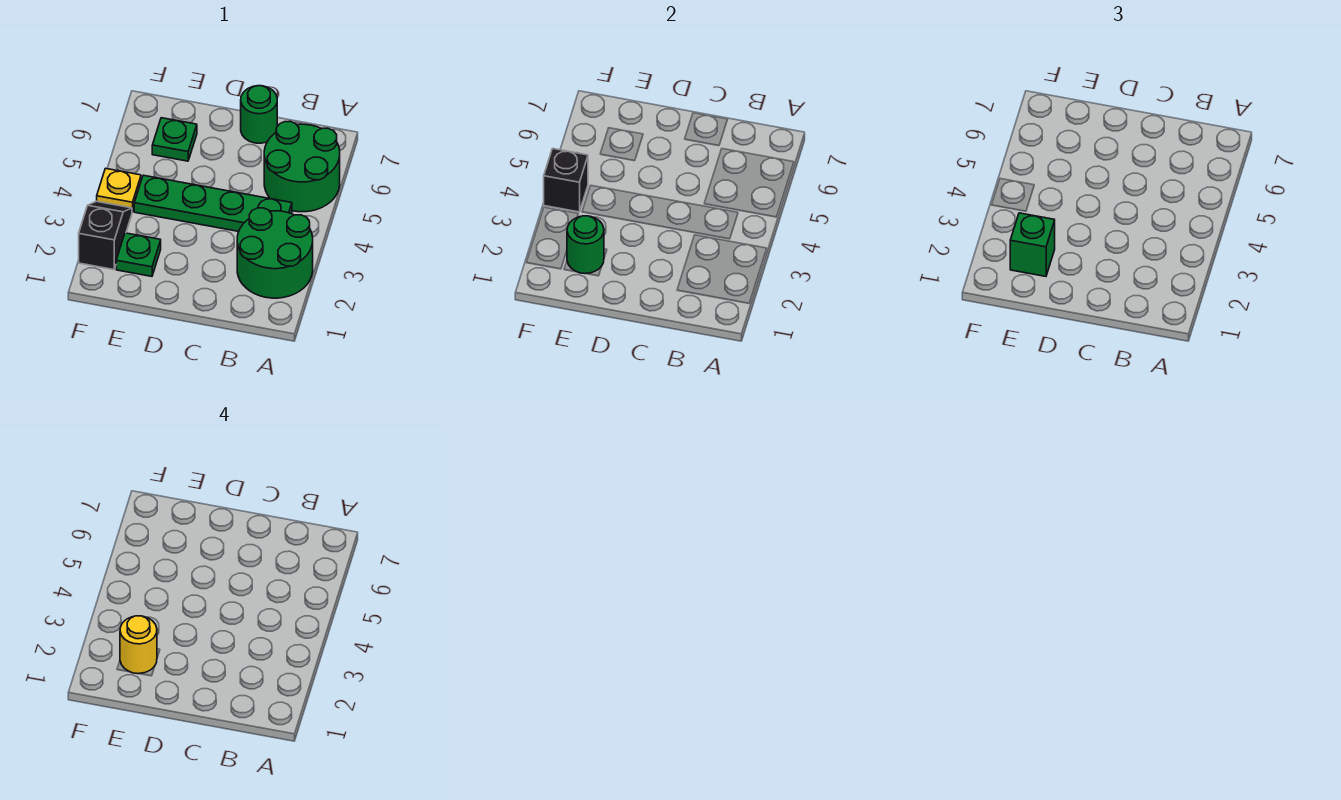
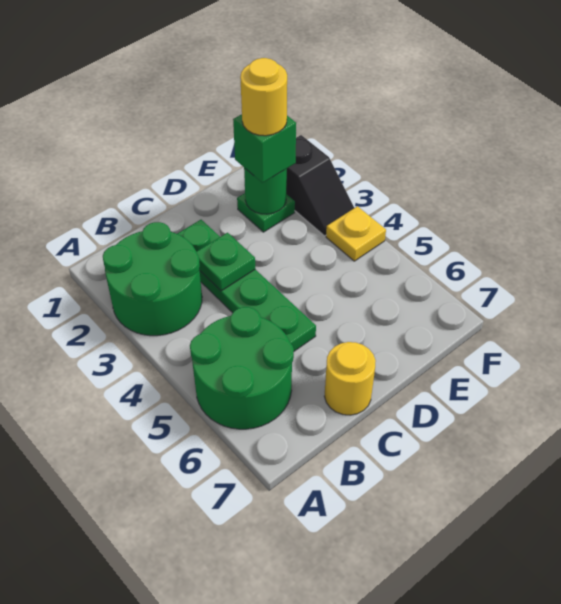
green 1x4 plate [134,175,292,232] -> green 1x4 plate turned to [177,220,316,351]
green 1x1 round brick [241,86,277,143] -> yellow 1x1 round brick [324,342,376,415]
green 1x1 plate [152,118,197,161] -> green 1x1 plate moved to [196,233,255,291]
black 1x1 brick [544,149,588,212] -> none

